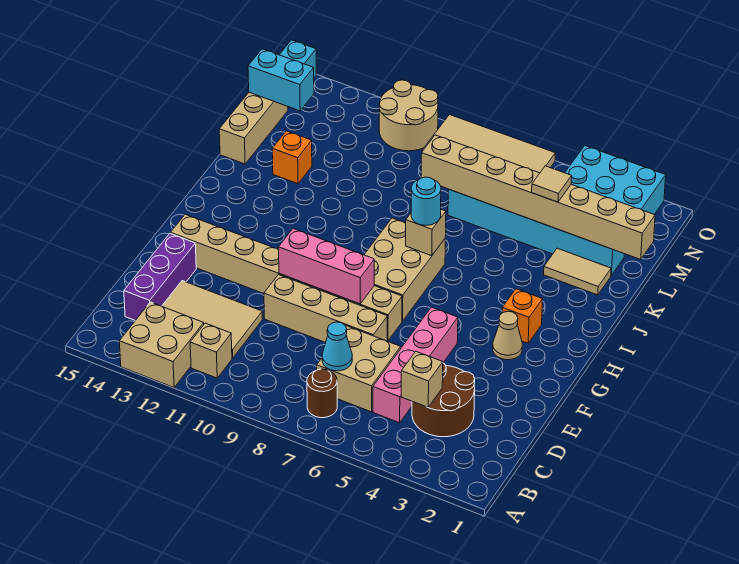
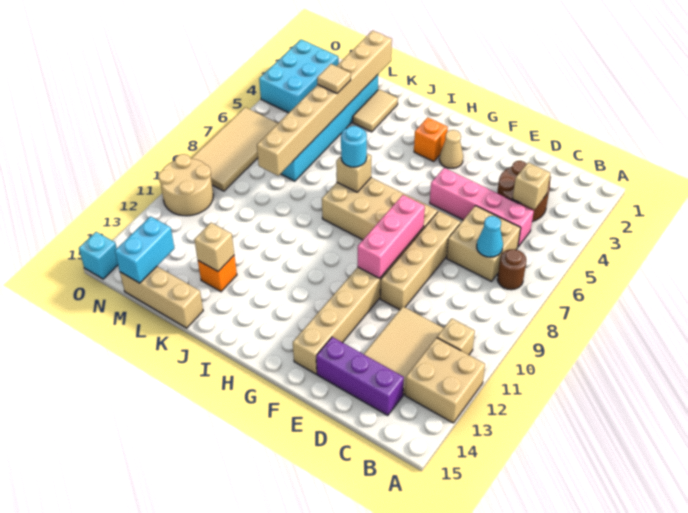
none -> tan 1x1 brick [194,223,234,271]

